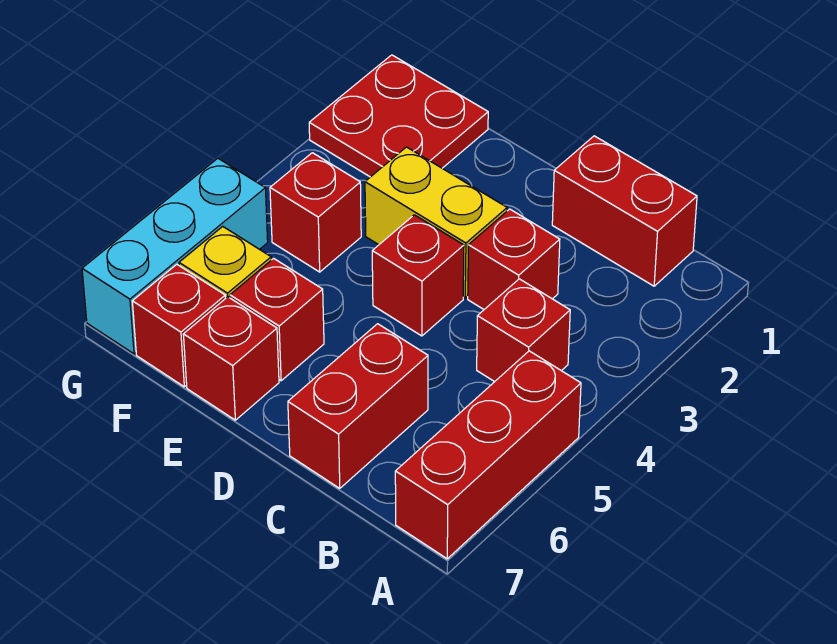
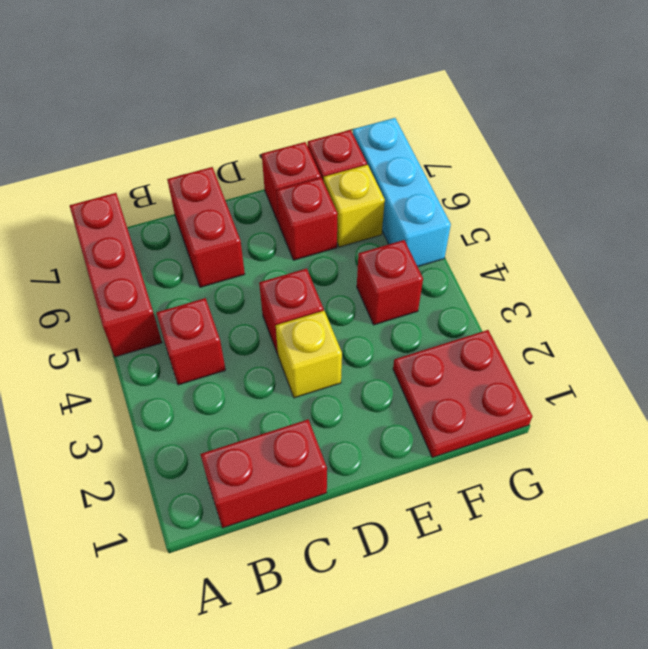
red 1x1 brick [468,209,560,309] -> none
yellow 1x2 brick [365,147,507,298] -> yellow 1x1 brick [276,311,342,398]

